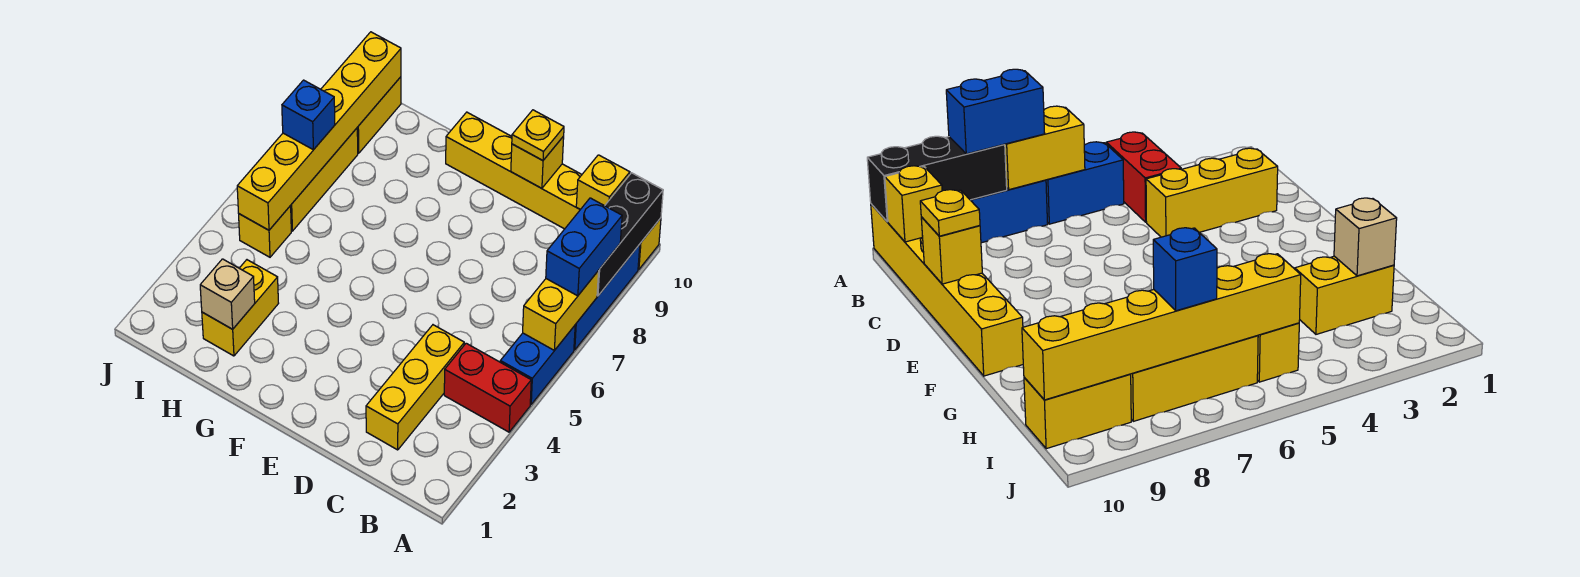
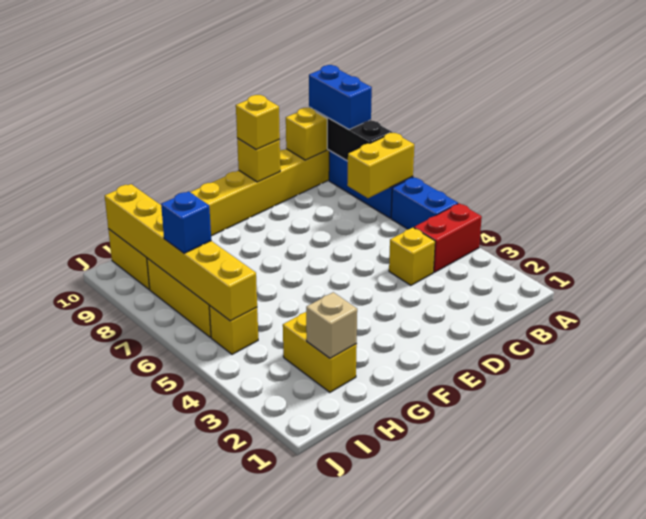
yellow 1x2 brick [523,271,599,350] -> yellow 1x2 brick turned to [347,133,414,198]
blue 1x2 brick [546,198,622,296] -> blue 1x2 brick moved to [309,65,372,129]
yellow 1x3 brick [366,325,464,450] -> yellow 1x1 brick [389,228,435,285]
yellow 1x1 plate [512,110,564,160] -> yellow 1x1 brick [236,95,280,150]

